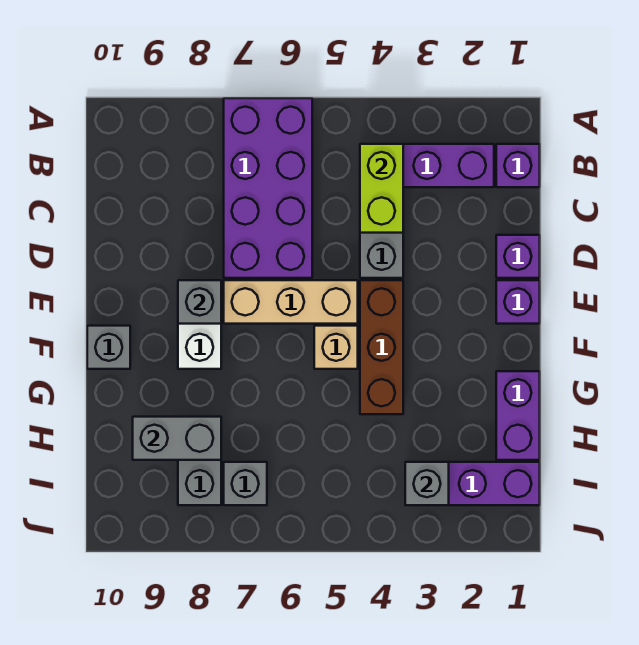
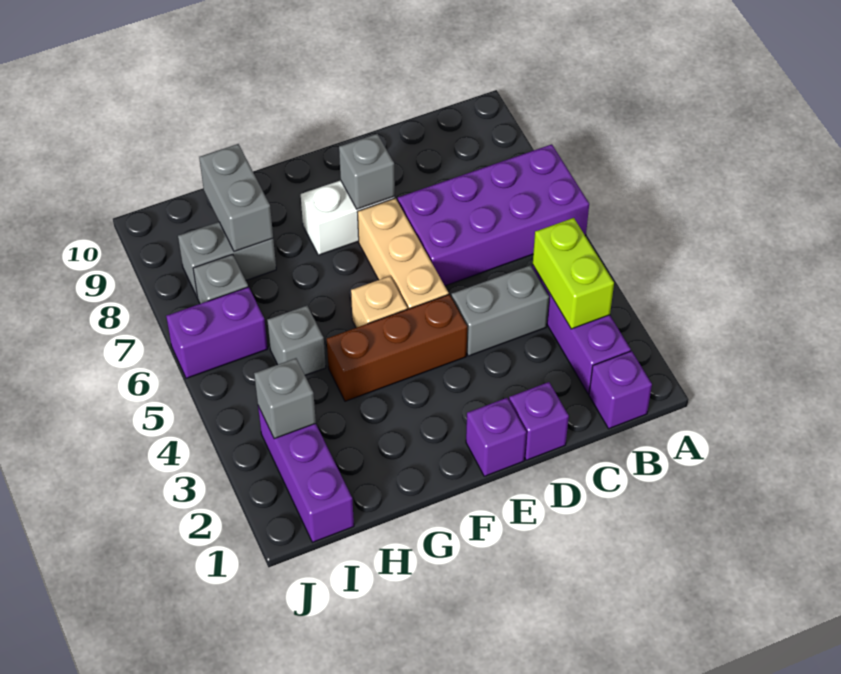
lime 1x2 brick [360,144,403,233] -> lime 1x2 brick turned to [533,218,614,329]
grey 1x1 brick [87,326,130,369] -> grey 1x1 brick moved to [267,306,326,375]
purple 1x2 brick [496,371,540,460] -> purple 1x2 brick moved to [166,287,268,378]

